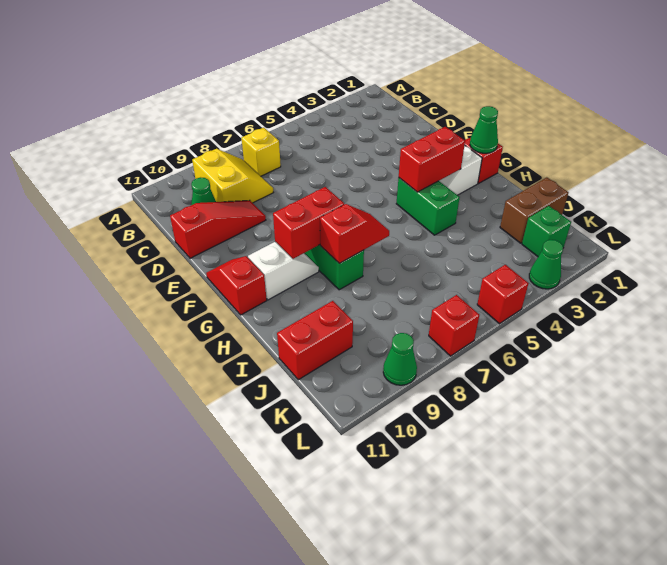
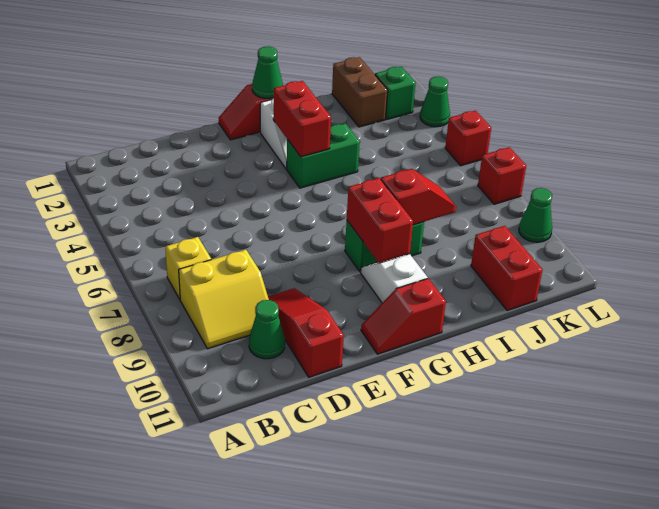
yellow 2x2 slope [192,149,273,203] -> yellow 2x2 slope turned to [179,250,269,349]
red 1x2 slope [320,204,389,263] -> red 1x2 slope turned to [381,169,456,225]

